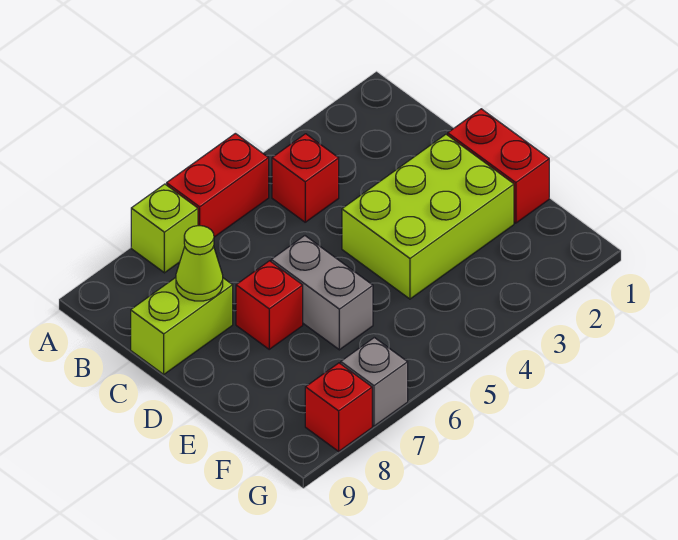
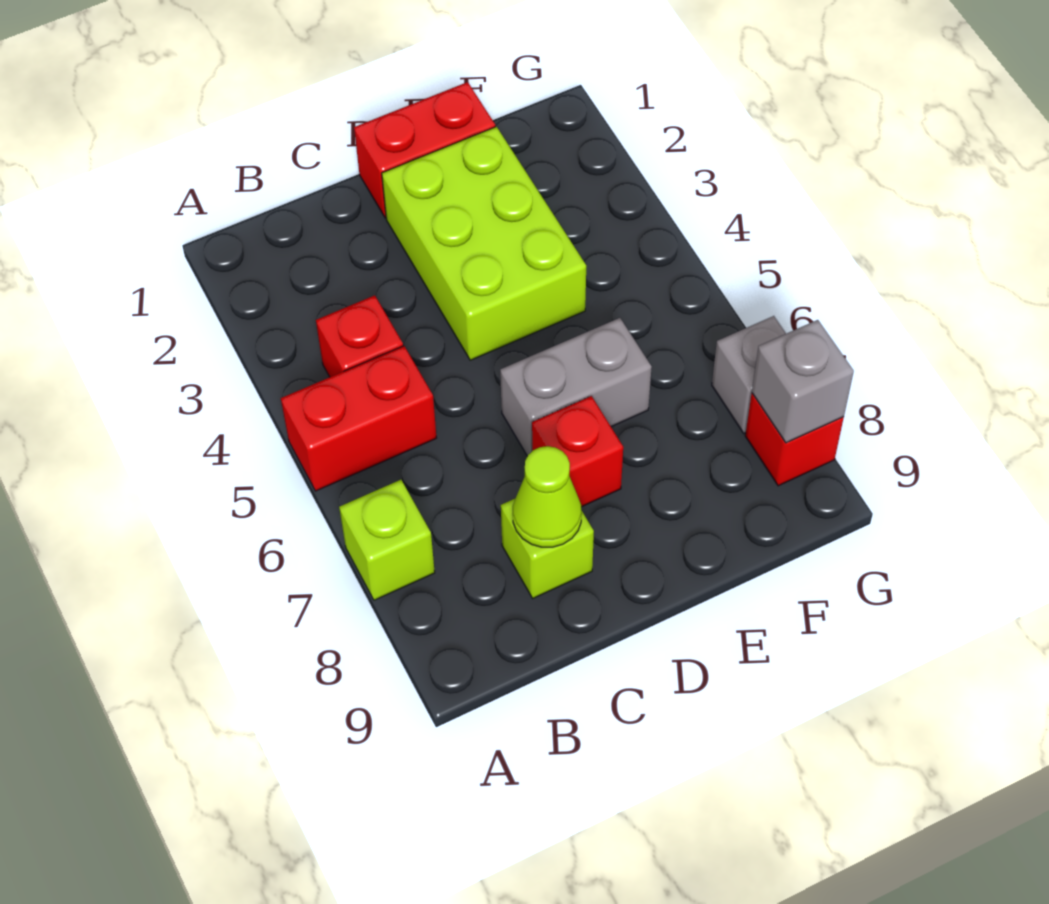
red 1x2 brick [167,133,269,237] -> red 1x2 brick turned to [281,346,436,491]
lime 1x2 brick [131,278,233,374] -> lime 1x1 brick [501,499,594,598]
none -> grey 1x1 brick [752,320,854,443]

